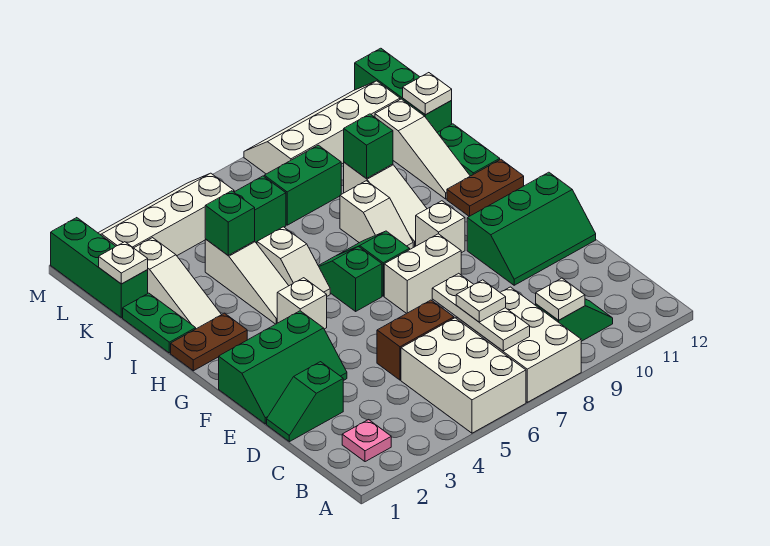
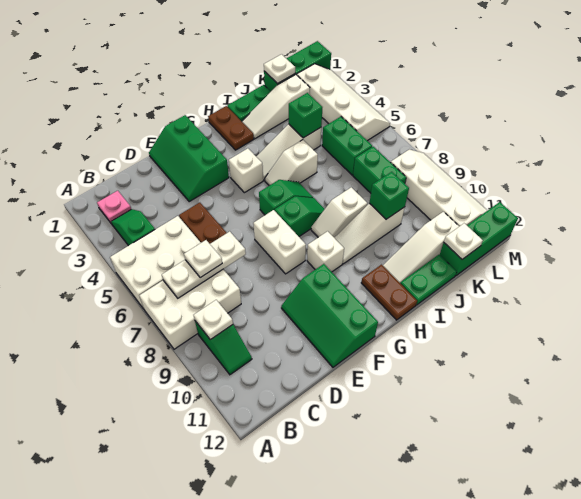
green 1x2 slope [267,362,343,442] -> green 1x2 slope moved to [111,209,155,246]

